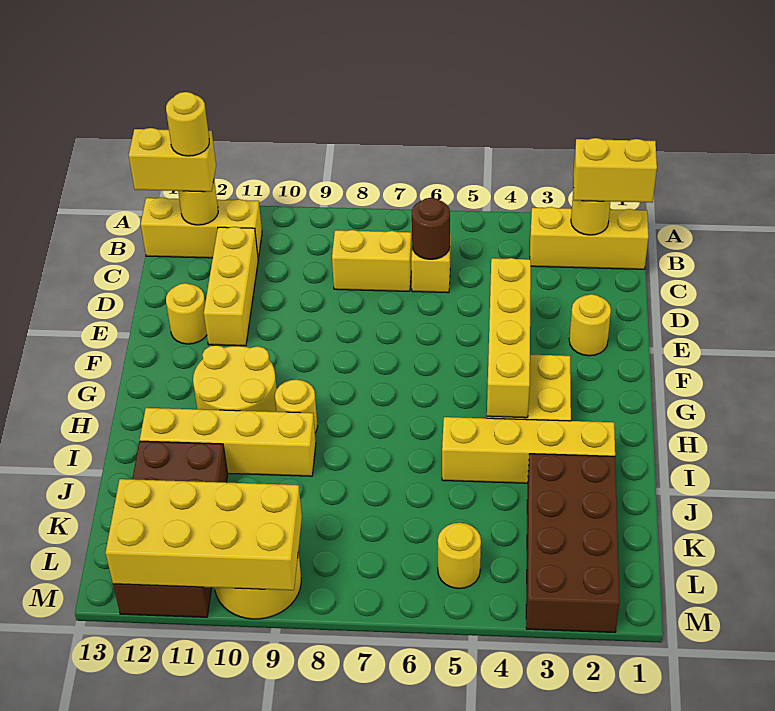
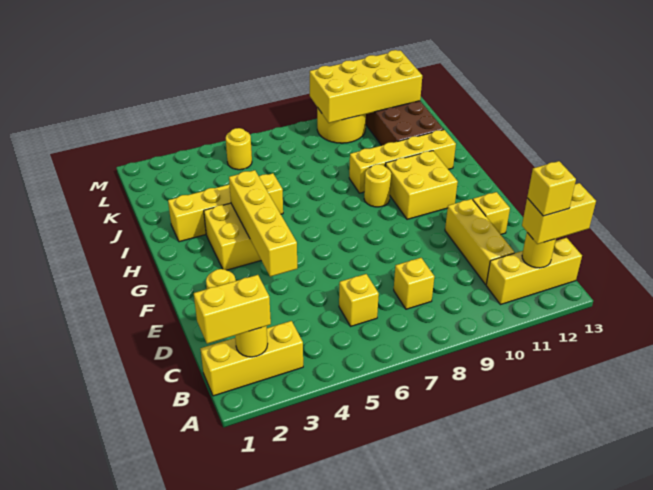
yellow 1x1 round brick [166,92,209,156] -> yellow 1x1 brick [527,161,576,216]
brown 1x1 round brick [412,198,450,259] -> none
yellow 1x2 brick [332,230,412,291] -> yellow 1x1 brick [394,258,434,309]
yellow 1x1 round brick [166,283,207,344] -> yellow 1x1 brick [473,192,510,235]
yellow 2x2 round brick [193,345,277,412] -> yellow 2x2 brick [385,151,458,219]
brown 2x4 brick [526,454,620,632] -> none

